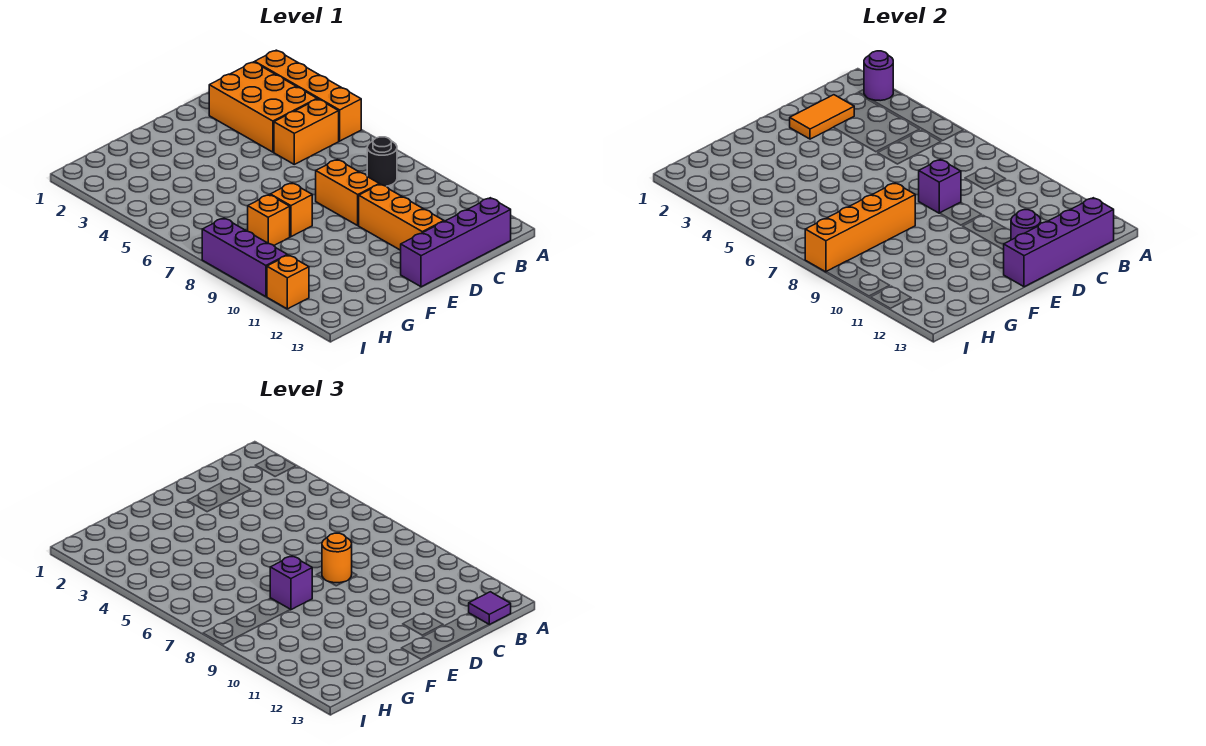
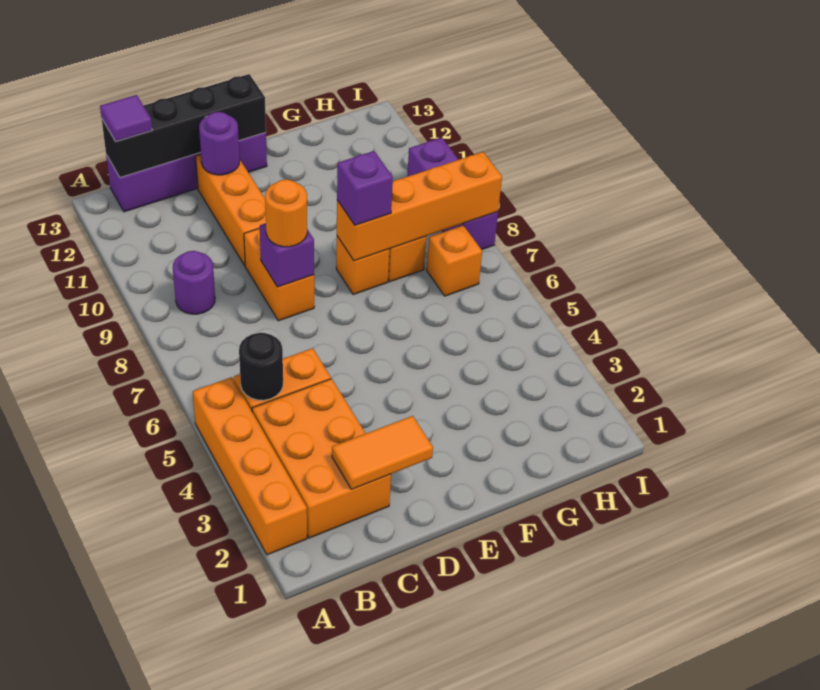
purple 1x1 round brick [864,51,893,101] -> purple 1x1 round brick moved to [173,251,215,314]
black 1x1 round brick [367,137,397,186] -> black 1x1 round brick moved to [239,333,283,400]
purple 1x4 brick [1004,198,1114,287] -> black 1x4 brick [102,74,266,177]
orange 1x1 brick [267,255,309,309] -> orange 1x1 brick moved to [427,225,482,296]

